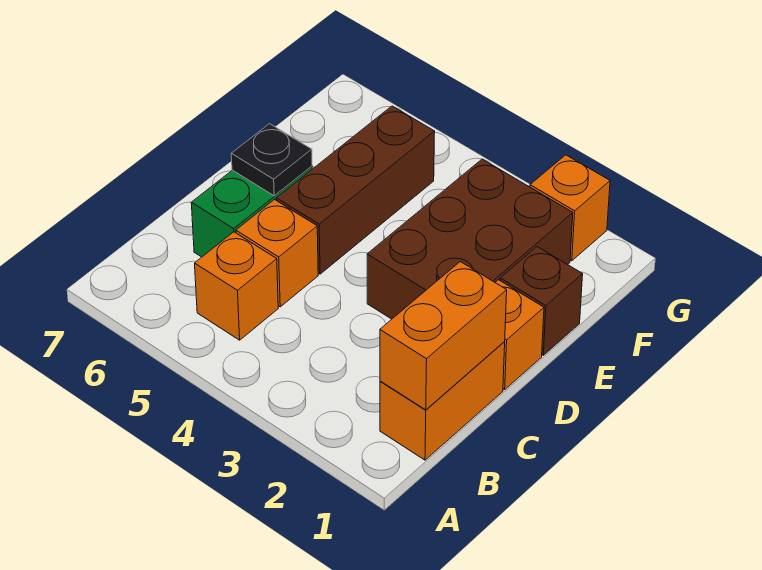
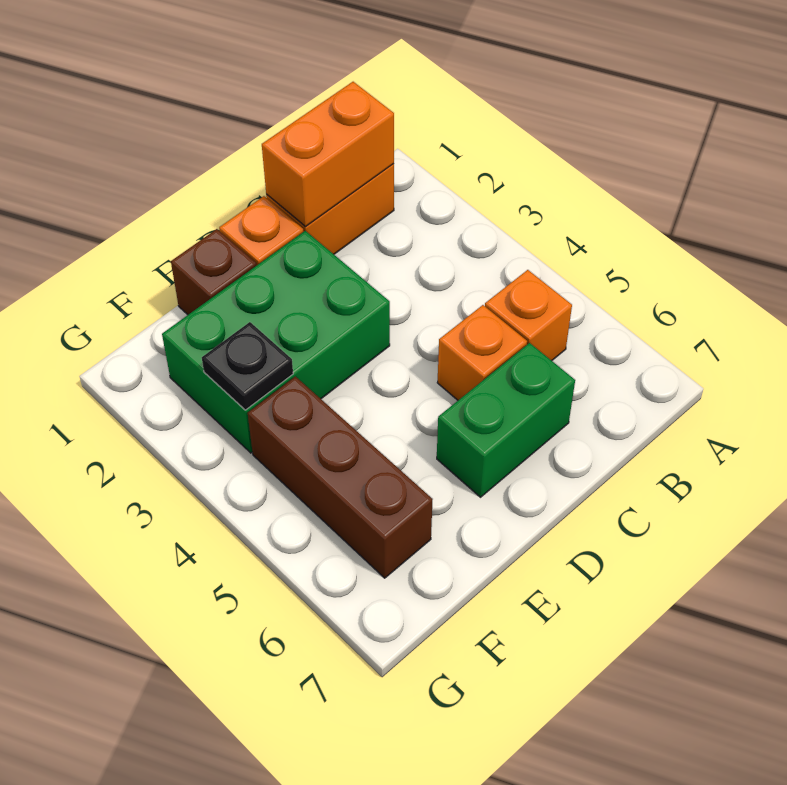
brown 2x3 brick [367,159,573,319] -> green 2x3 brick [162,231,390,453]
brown 1x3 brick [276,106,435,274] -> brown 1x3 brick turned to [248,376,433,578]
black 1x1 plate [231,124,312,196] -> black 1x1 plate moved to [202,322,293,410]
orange 1x1 brick [530,155,610,261] -> none

